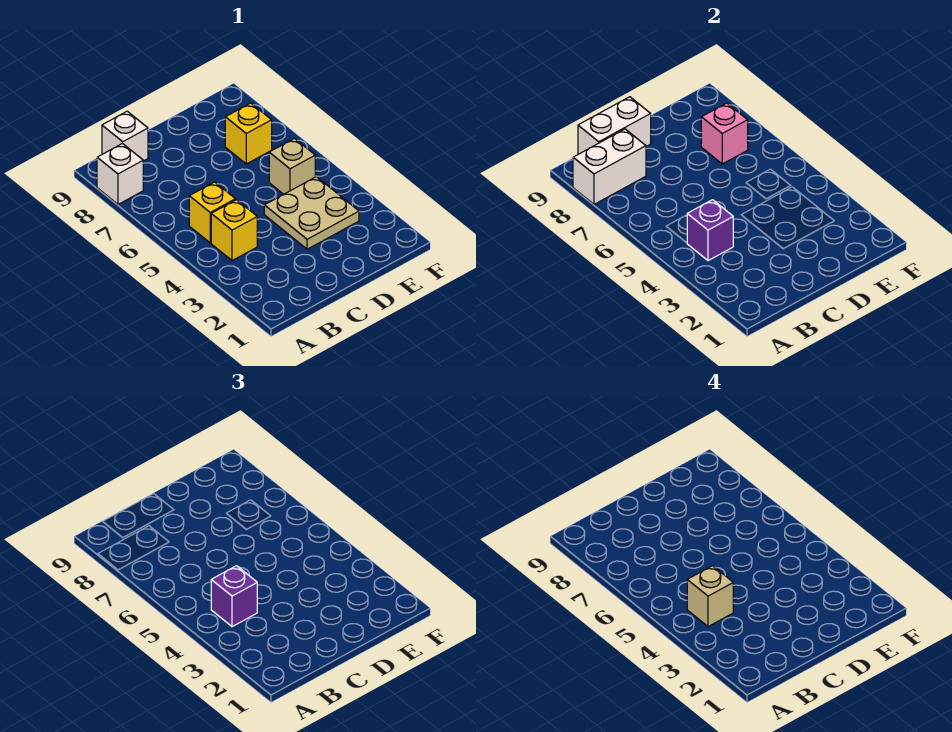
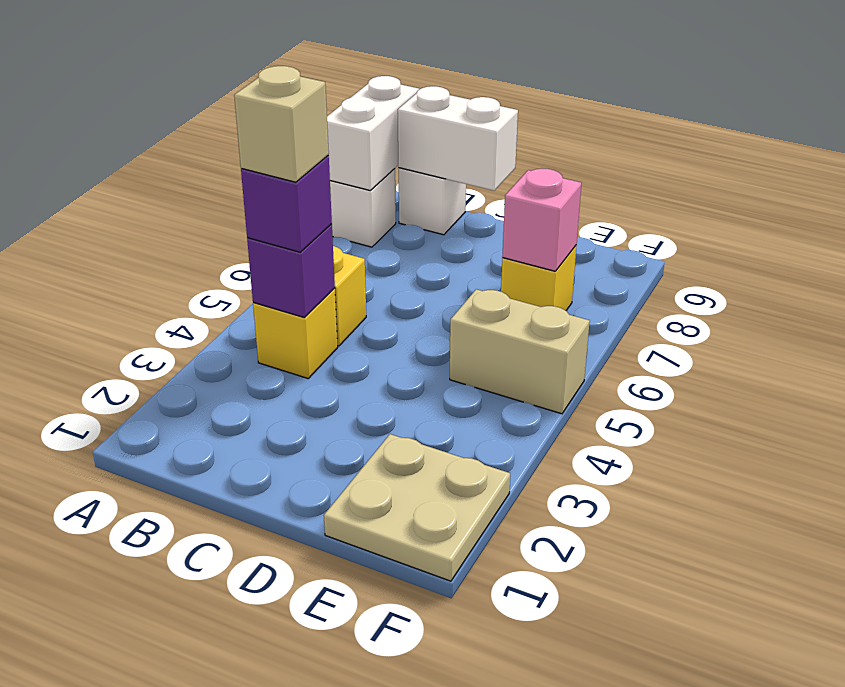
white 1x2 brick [573,129,646,204] -> white 1x2 brick turned to [327,76,419,191]
tan 2x2 plate [264,177,359,249] -> tan 2x2 plate moved to [324,434,510,581]
tan 1x1 brick [269,138,315,194] -> tan 1x2 brick [450,289,590,414]

